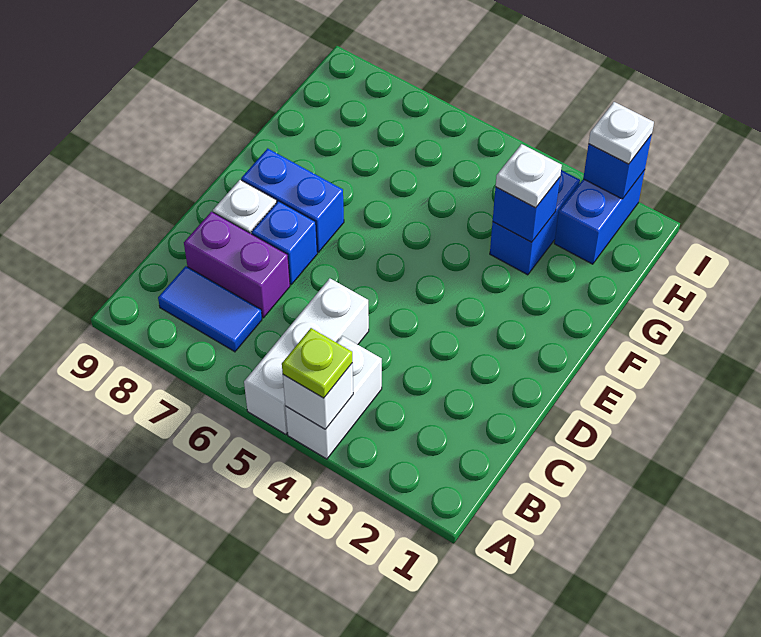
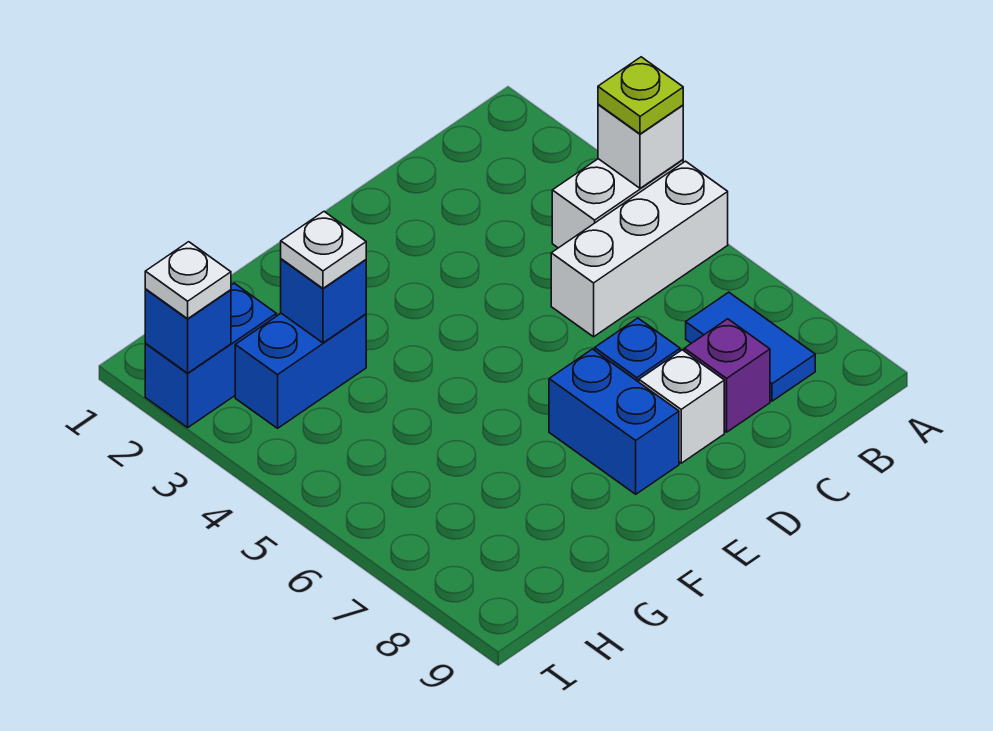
purple 1x2 brick [184,212,290,318] -> purple 1x1 brick [684,319,770,432]

